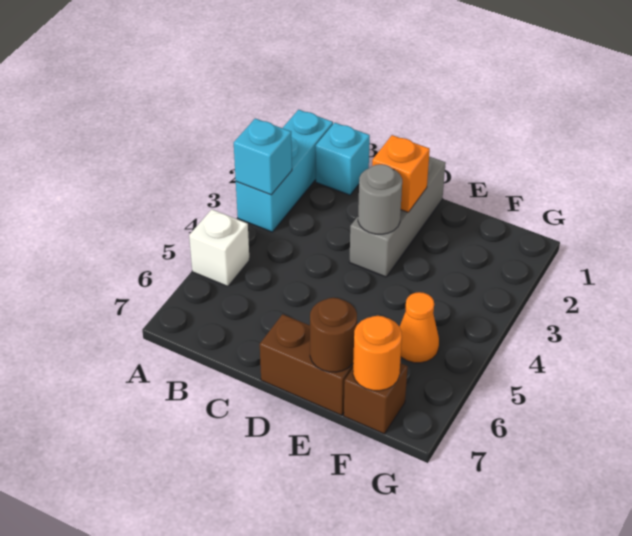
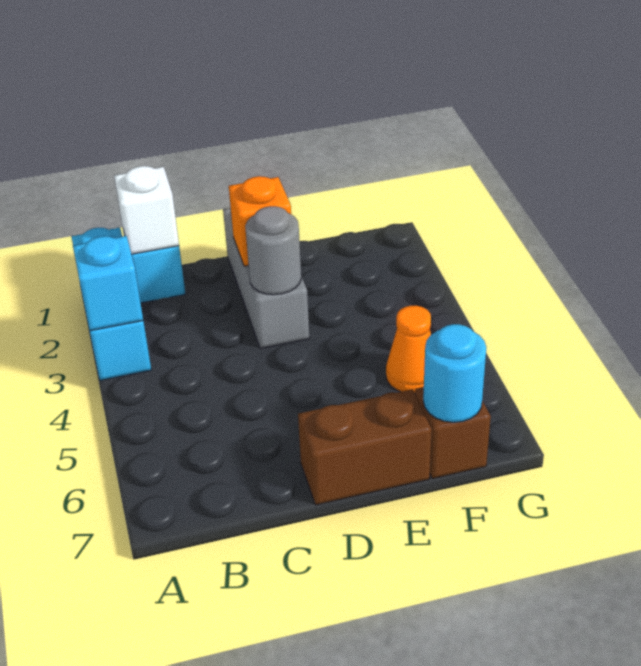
white 1x1 brick [189,209,249,286] -> white 1x1 brick moved to [114,166,179,254]
brown 1x1 round brick [310,298,357,372] -> none
orange 1x1 round brick [353,316,402,391] -> cyan 1x1 round brick [423,324,486,422]

